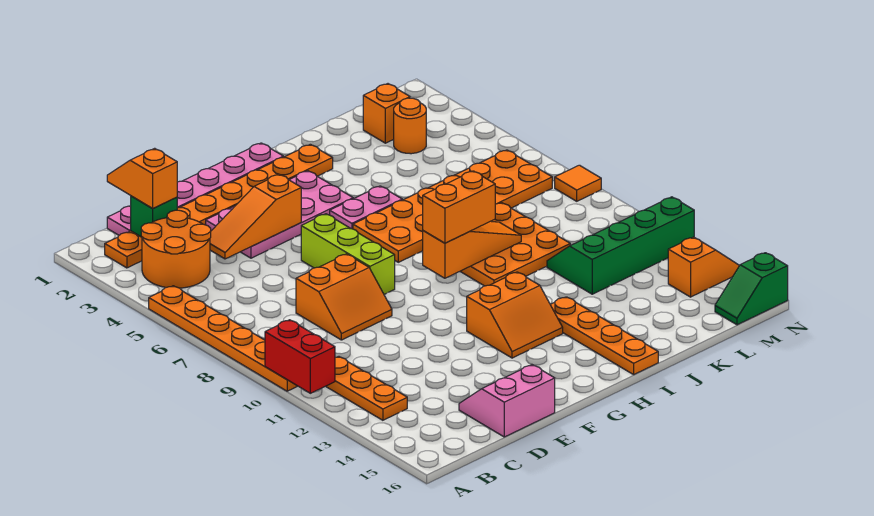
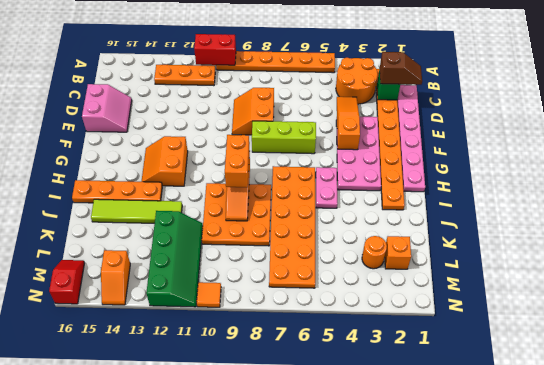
orange 1x2 slope [107,148,177,208] -> brown 1x2 slope [380,52,422,85]
none -> lime 1x4 tile [91,199,182,223]
green 1x2 slope [715,253,788,325] -> red 1x2 slope [49,260,84,304]
orange 1x1 tile [555,165,601,201] -> orange 1x1 tile moved to [197,282,221,307]

